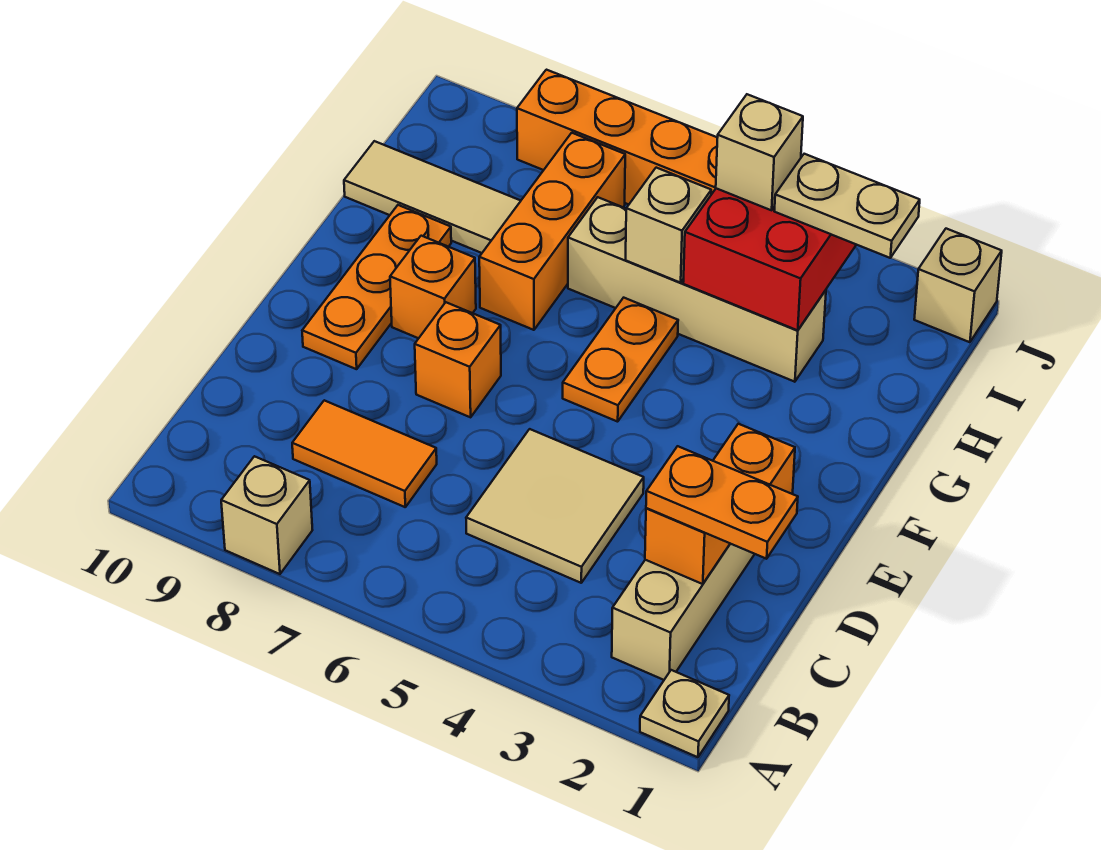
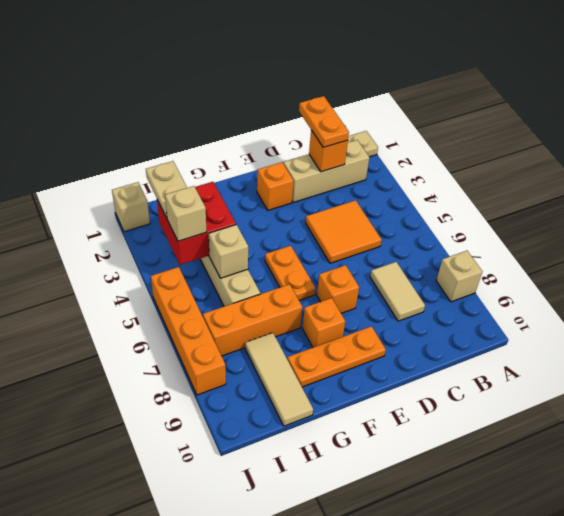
tan 2x2 tile [466,429,644,583] -> orange 2x2 tile [306,200,382,263]
orange 1x2 tile [292,400,437,507] -> tan 1x2 tile [370,262,425,321]
orange 1x2 plate [563,298,678,422] -> orange 1x2 plate turned to [265,246,316,300]

